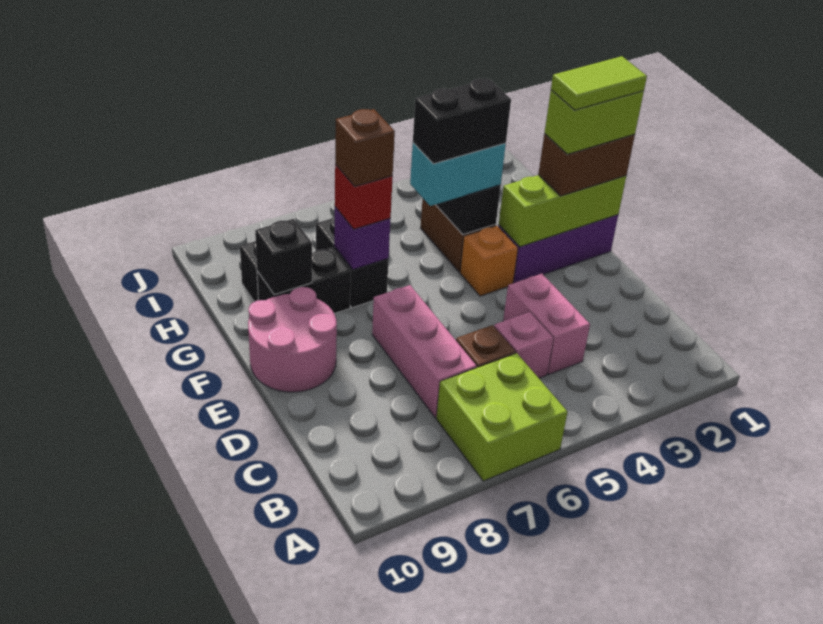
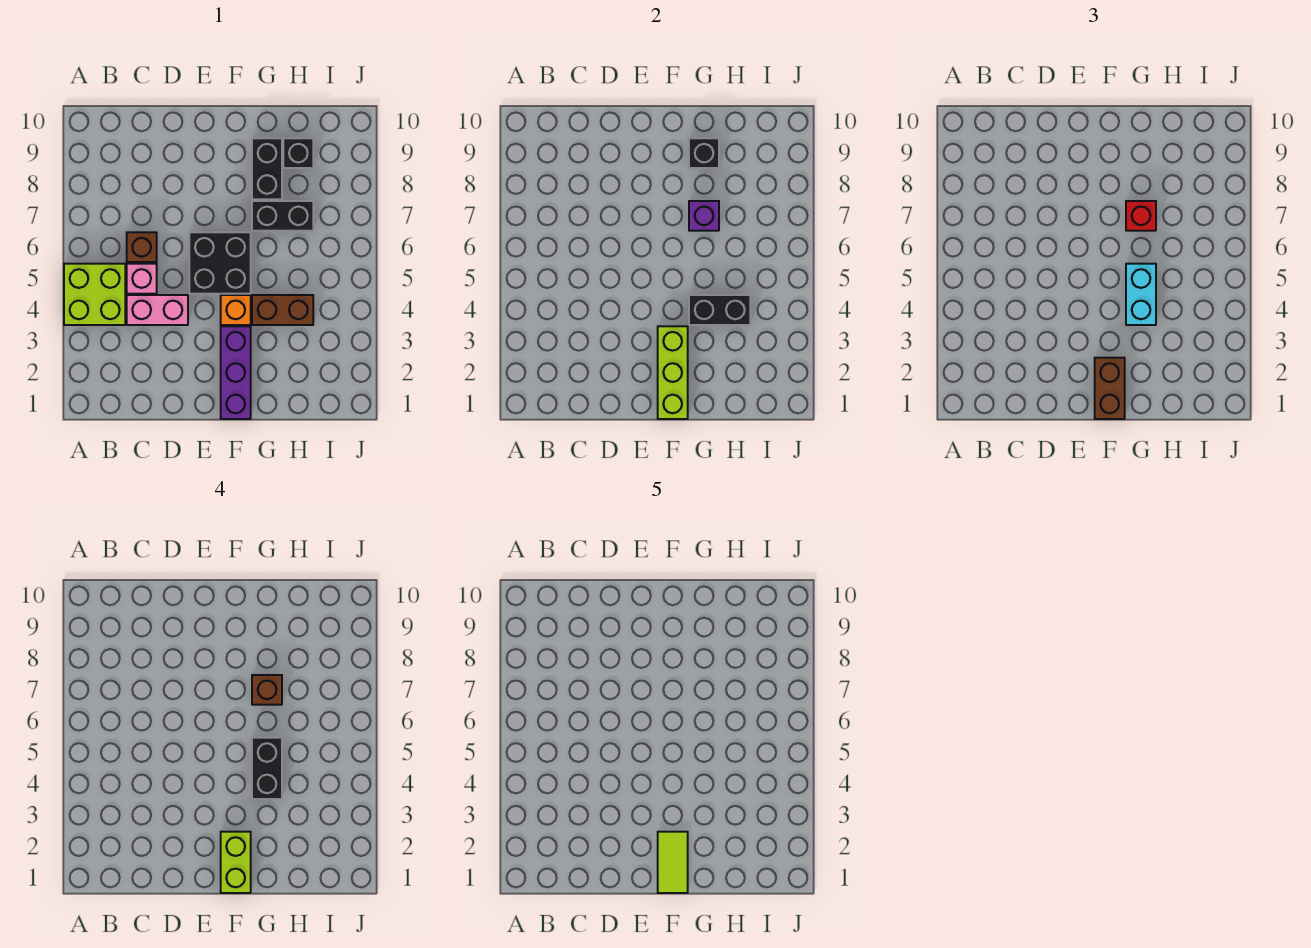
lime 2x2 brick [436,353,568,481] -> lime 2x2 brick moved to [64,264,125,325]
pink 1x3 brick [372,285,477,418] -> none
none -> black 2x2 brick [189,232,251,294]
pink 2x2 round brick [248,287,337,392] -> none

